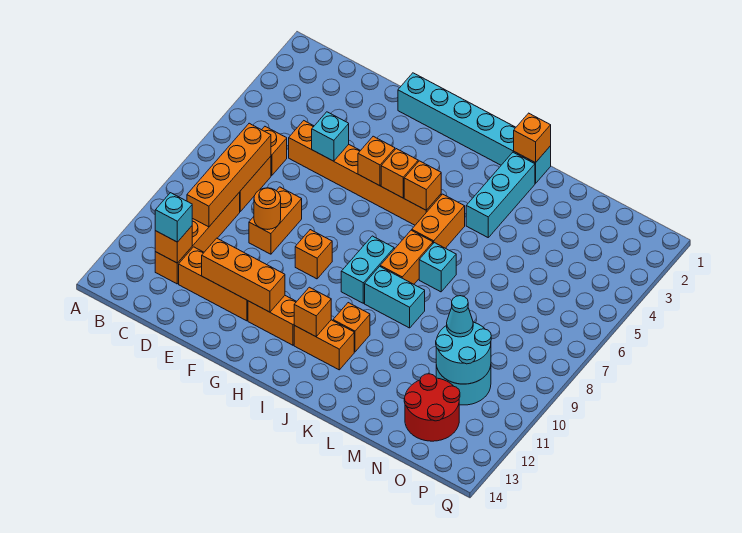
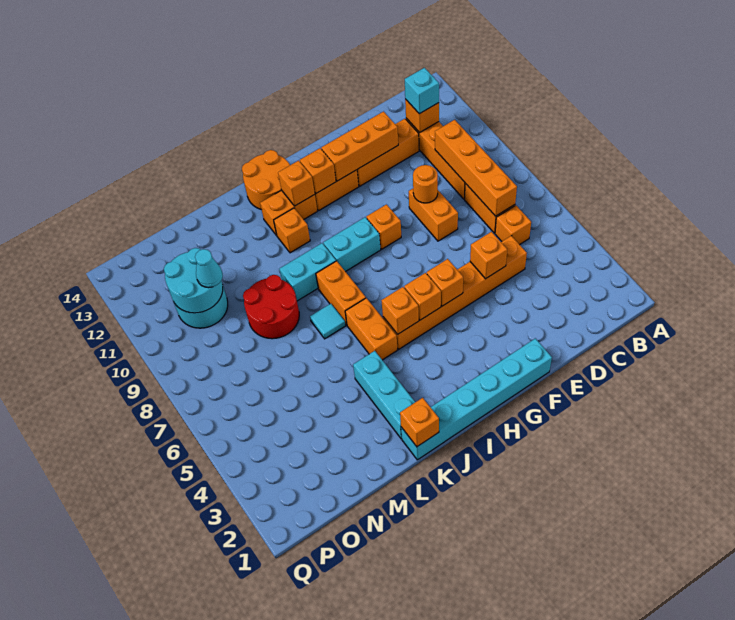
cyan 1x1 brick [312,112,349,161] -> orange 1x1 brick [470,232,507,279]
none -> orange 1x1 brick [300,148,336,193]
cyan 1x2 brick [341,236,394,303] -> cyan 1x2 brick turned to [323,217,381,272]
none -> orange 2x2 round brick [242,150,290,209]
cyan 1x1 brick [419,243,456,292] -> cyan 1x1 tile [310,304,346,339]
red 2x2 round brick [404,374,460,441] -> red 2x2 round brick moved to [243,275,299,339]

